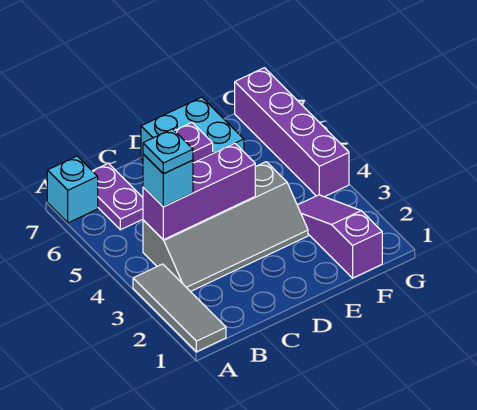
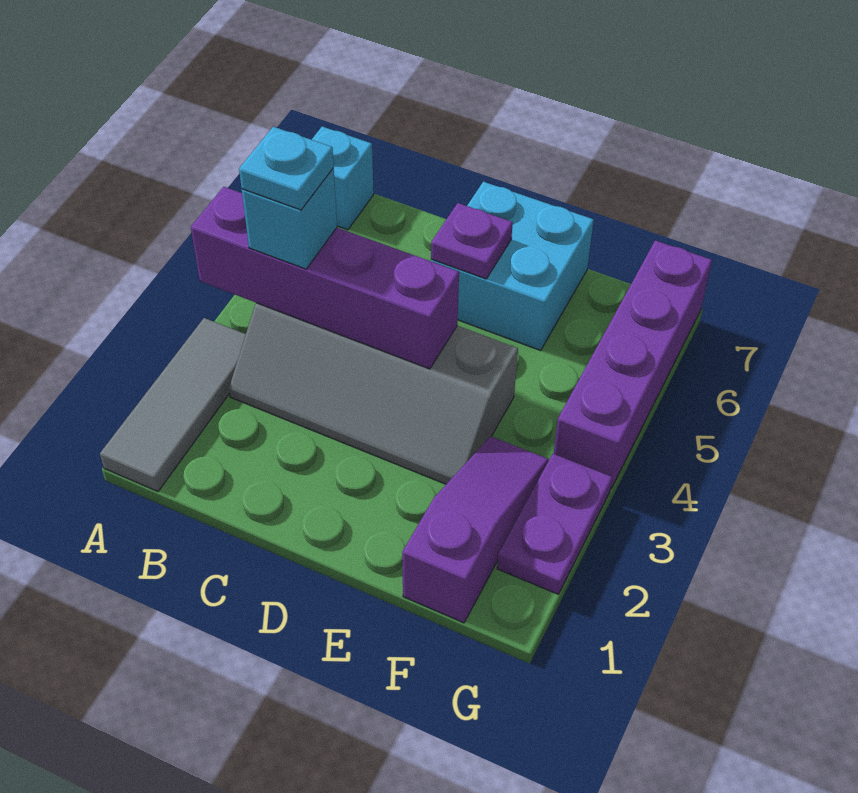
purple 1x3 brick [143,143,255,240] -> purple 1x4 brick [191,187,459,369]
purple 1x2 plate [93,163,143,230] -> purple 1x2 plate moved to [497,454,612,594]

